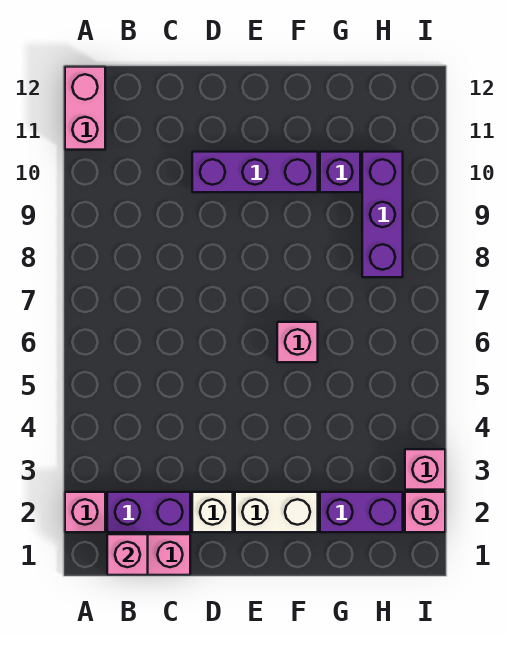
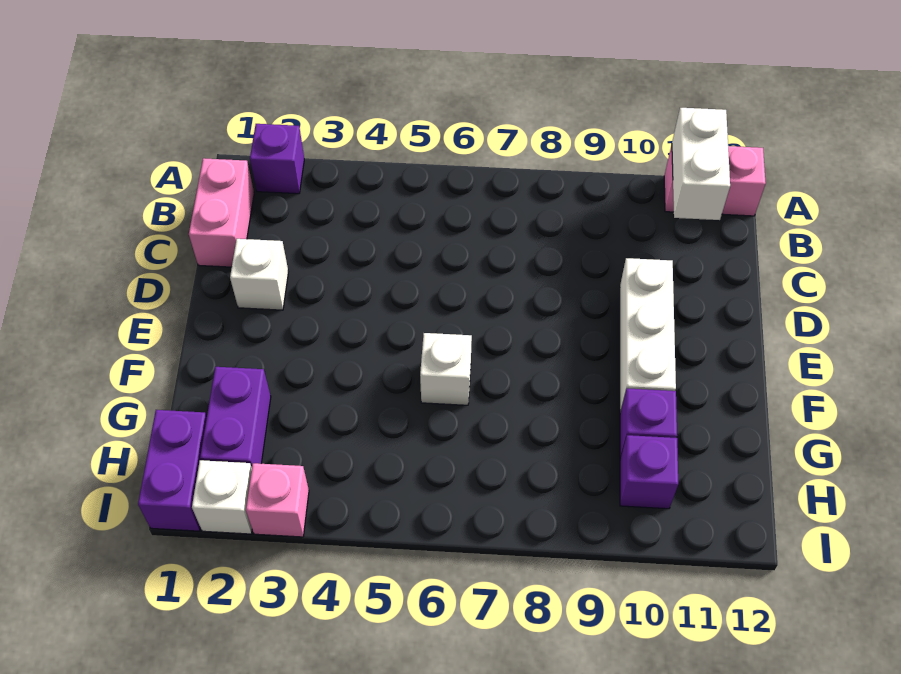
pink 1x1 brick [65,492,105,532] -> purple 1x1 brick [250,124,304,194]
pink 1x1 brick [107,534,148,575] -> none
purple 1x2 brick [107,492,190,532] -> purple 1x2 brick moved to [138,410,207,531]
purple 1x3 brick [192,152,318,192] -> white 1x3 brick [620,258,676,413]
white 1x2 brick [235,492,318,532] -> white 1x2 brick moved to [672,108,730,220]
pink 1x1 brick [277,322,318,362] -> white 1x1 brick [420,333,472,405]
purple 1x3 brick [362,152,403,277] -> purple 1x1 brick [620,435,678,509]
pink 1x1 brick [405,492,445,532] -> white 1x1 brick [192,460,252,534]

